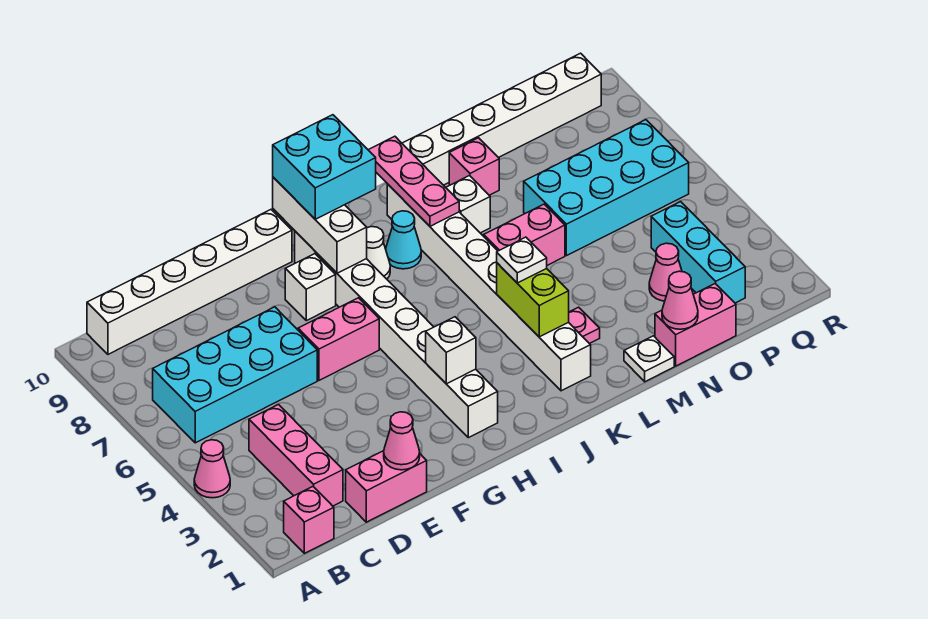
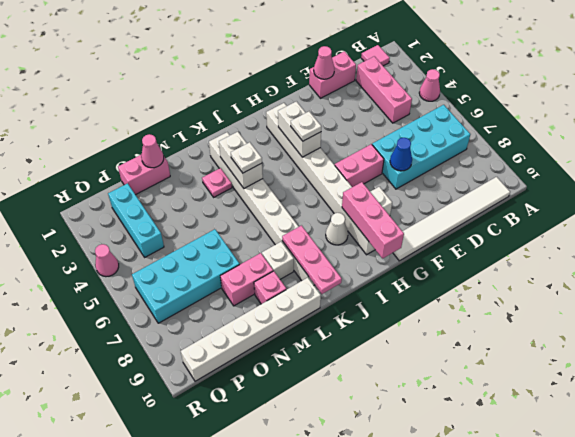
pink 1x1 brick [284,487,334,553] -> pink 1x1 tile [361,45,390,66]
white 1x6 brick [87,210,292,354] -> white 1x6 tile [393,177,510,261]
none -> blue 1x1 cone [390,138,412,171]
white 1x1 brick [426,317,476,384] -> white 1x2 brick [278,101,321,157]
white 1x3 brick [273,177,367,273] -> pink 1x3 brick [342,182,404,258]
cyan 2x2 brick [273,115,376,219] -> none
cyan 1x1 cone [386,211,421,269] -> none
lime 1x2 brick [497,263,569,337] -> white 1x2 brick [219,132,263,188]
pink 1x2 brick [484,204,565,265] -> pink 1x2 brick moved to [220,253,273,306]
white 1x1 plate [624,336,674,382] -> white 1x1 plate moved to [291,111,322,141]
pink 1x1 cone [649,243,682,301] -> pink 1x1 cone moved to [95,244,119,277]

